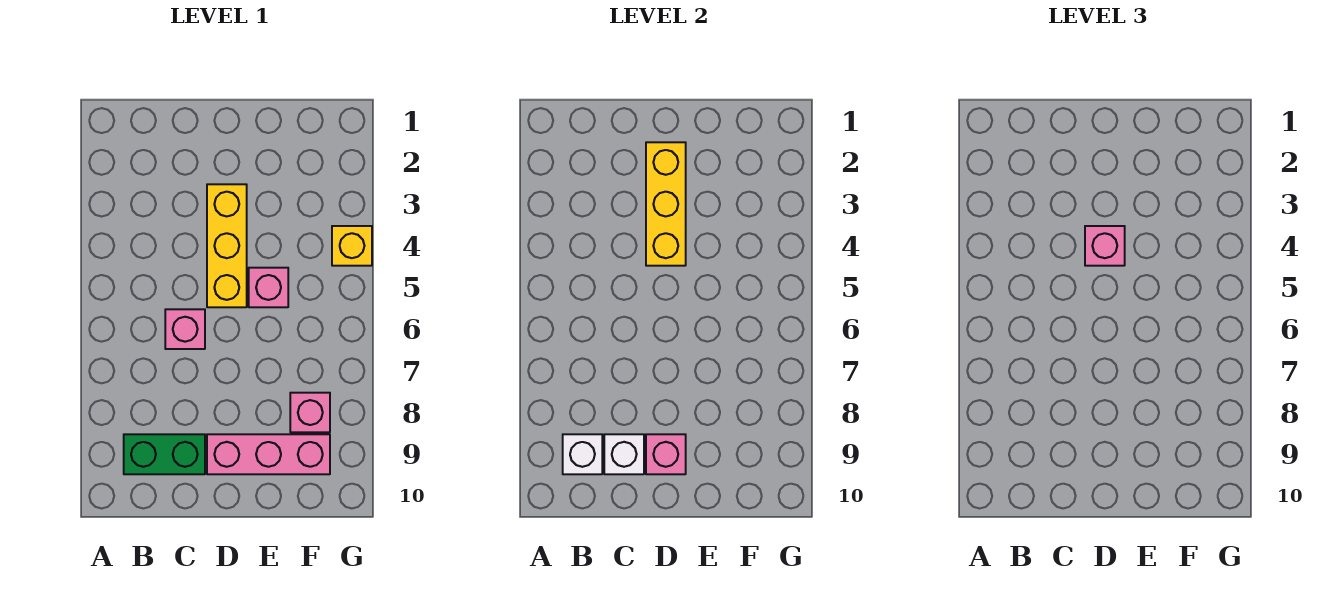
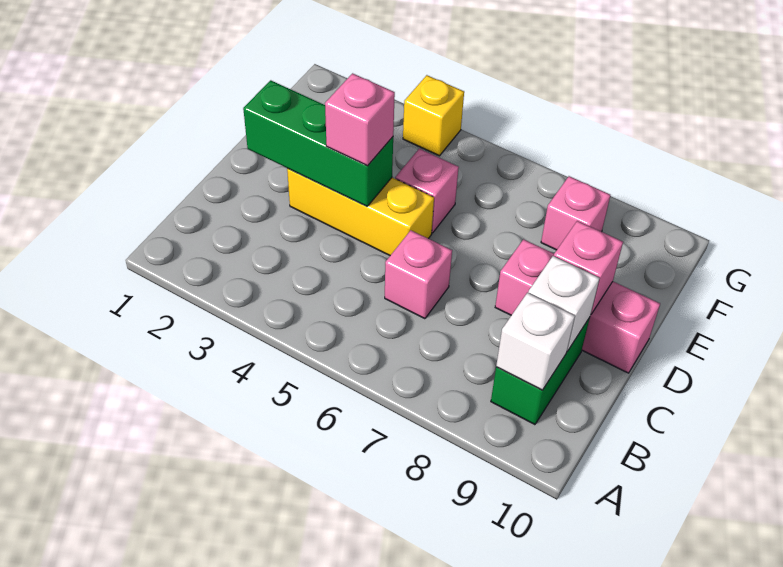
yellow 1x3 brick [646,142,686,266] -> green 1x3 brick [243,80,393,206]
pink 1x3 brick [207,434,330,474] -> pink 1x3 brick turned to [495,239,660,373]

